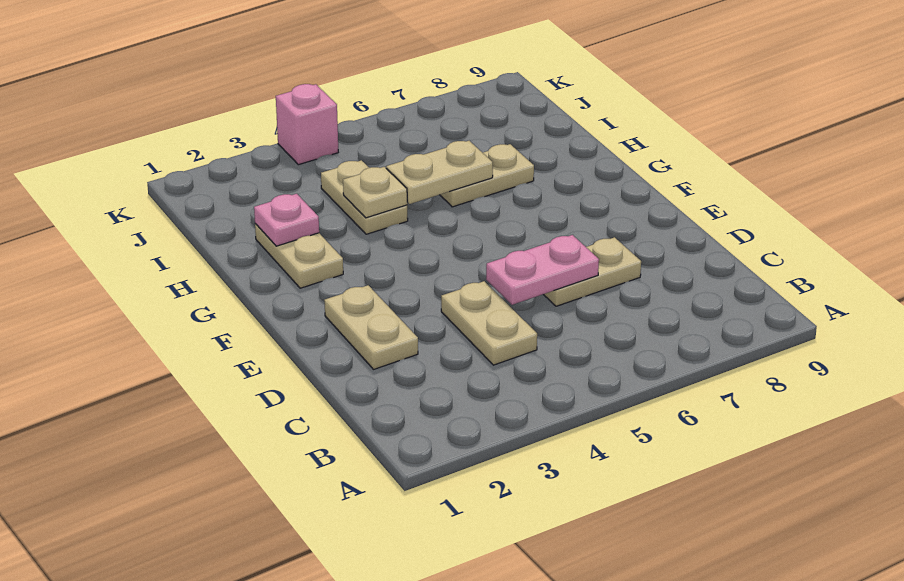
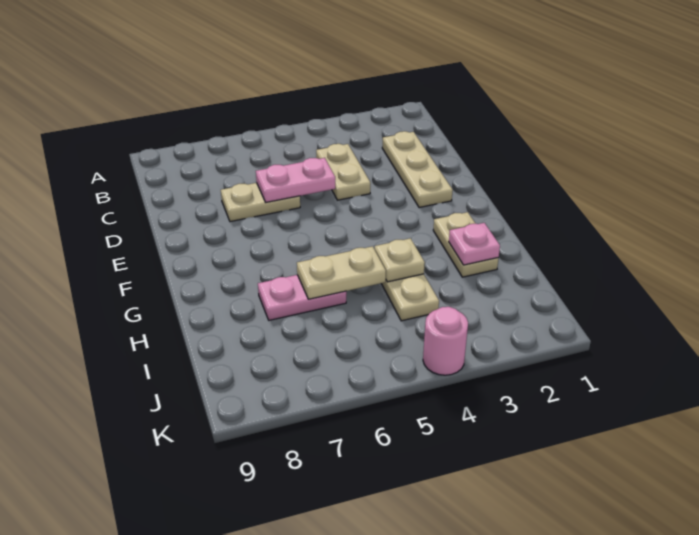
tan 1x2 plate [324,285,418,369] -> tan 1x3 plate [382,131,453,208]
tan 1x2 plate [440,144,534,207] -> pink 1x2 plate [258,275,346,320]
pink 1x1 brick [276,84,338,165] -> pink 1x1 round brick [423,307,468,375]

